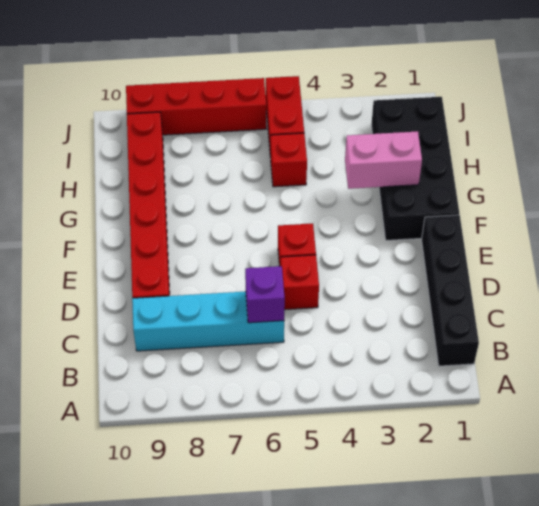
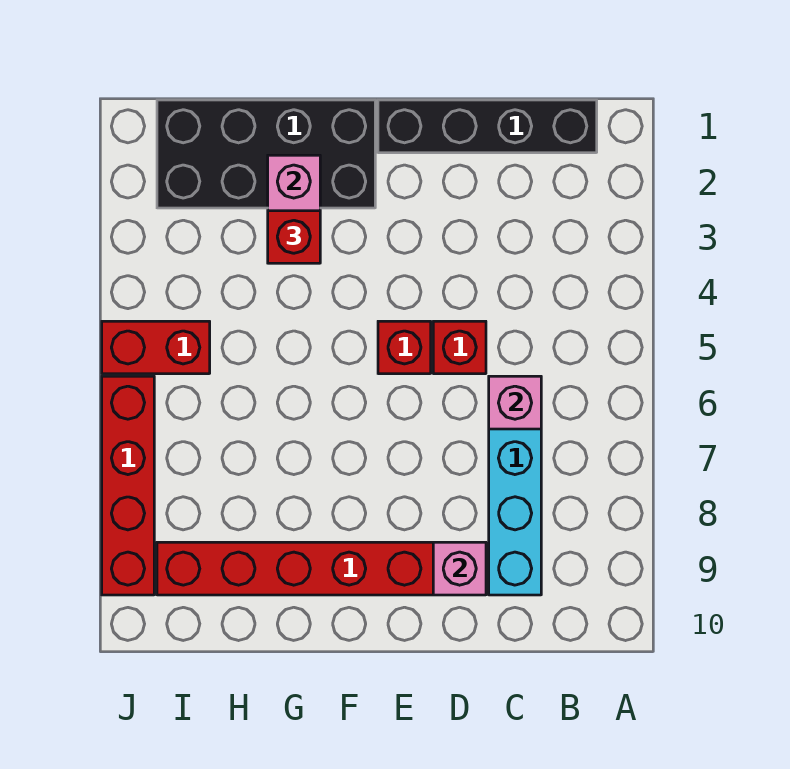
purple 1x1 brick [245,266,285,323] -> pink 1x1 brick [489,376,541,429]
none -> pink 1x1 brick [433,542,486,595]
red 1x1 brick [271,133,307,187] -> red 1x1 brick moved to [268,211,320,263]

